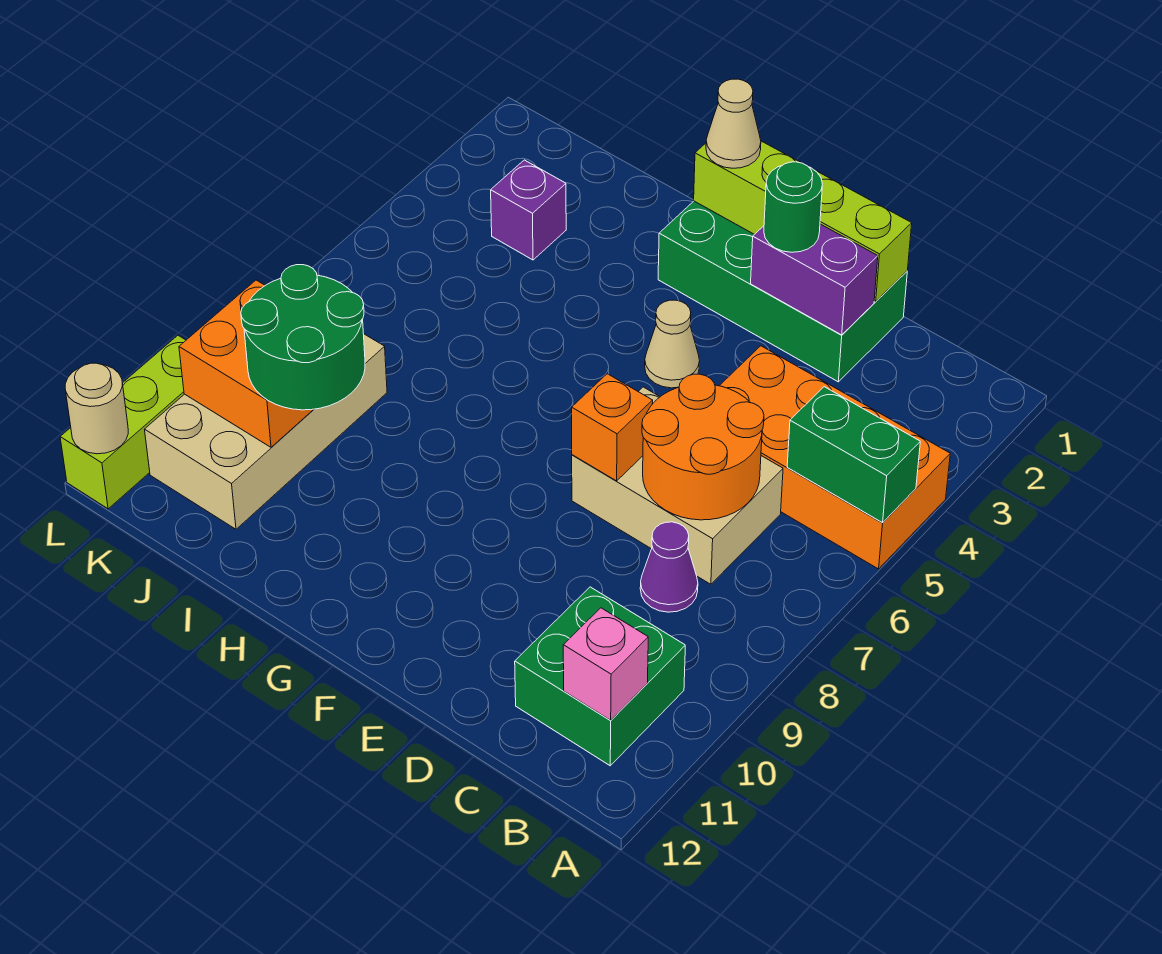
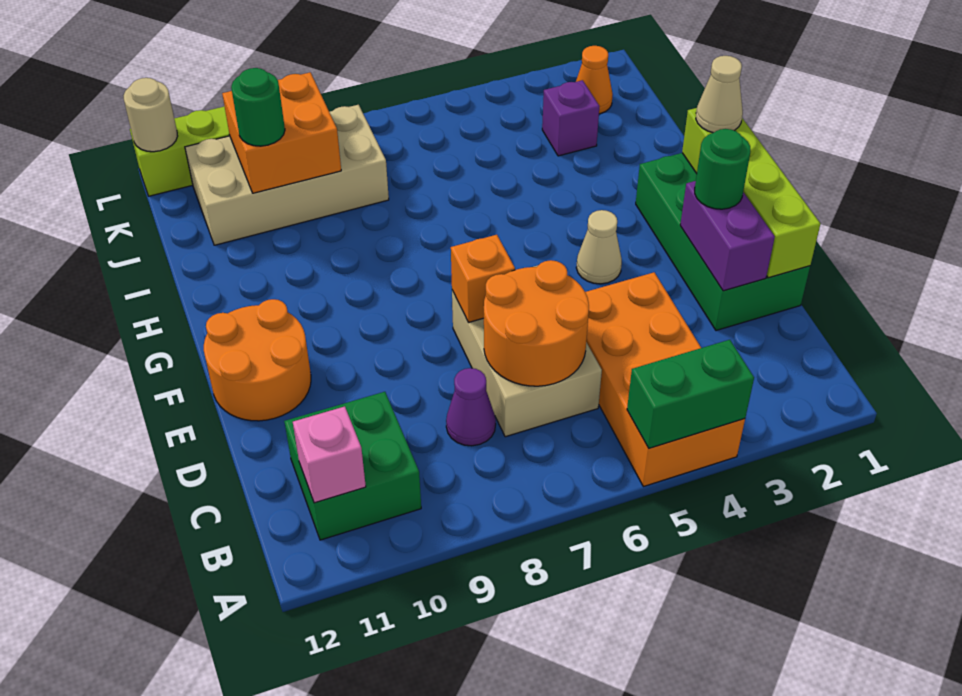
green 1x2 brick [787,387,920,523] -> green 1x2 brick turned to [627,340,754,448]
none -> orange 2x2 round brick [204,299,311,421]
green 2x2 round brick [241,265,365,410] -> green 1x1 round brick [231,68,285,146]
none -> orange 1x1 cone [576,46,613,114]

